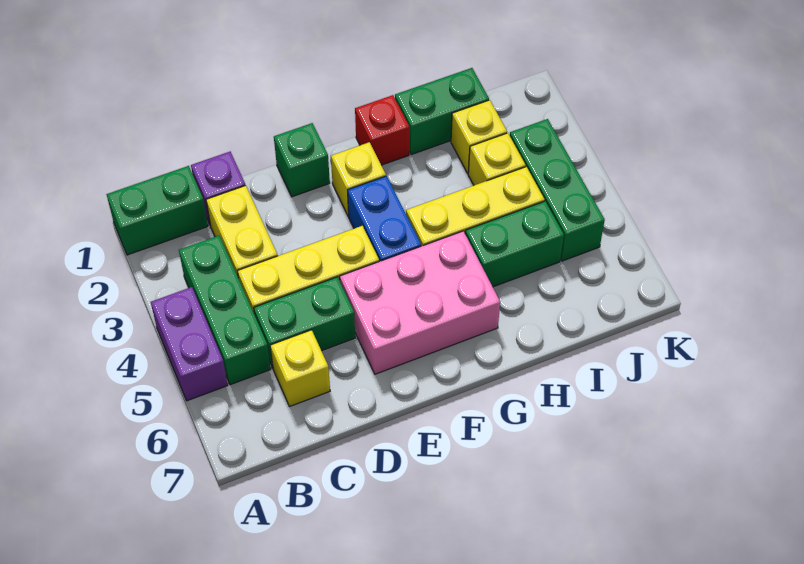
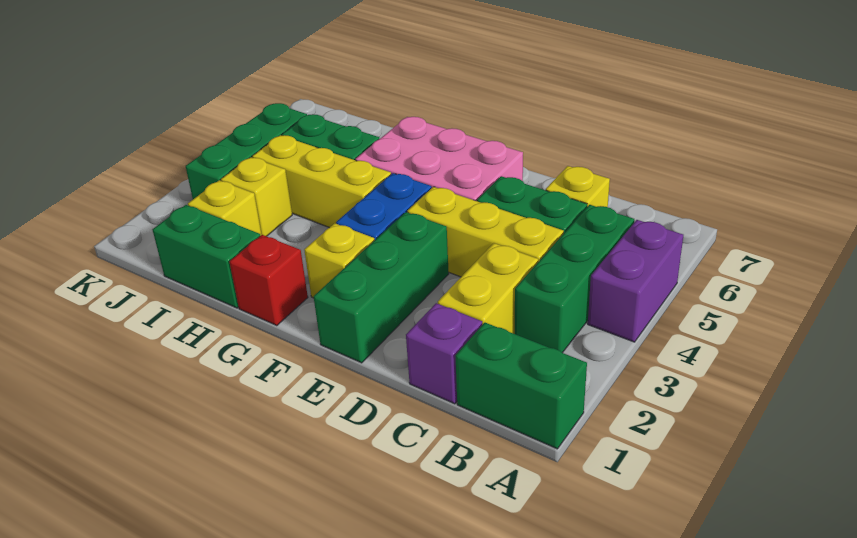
green 1x1 brick [274,123,330,197] -> green 1x3 brick [314,212,449,363]

